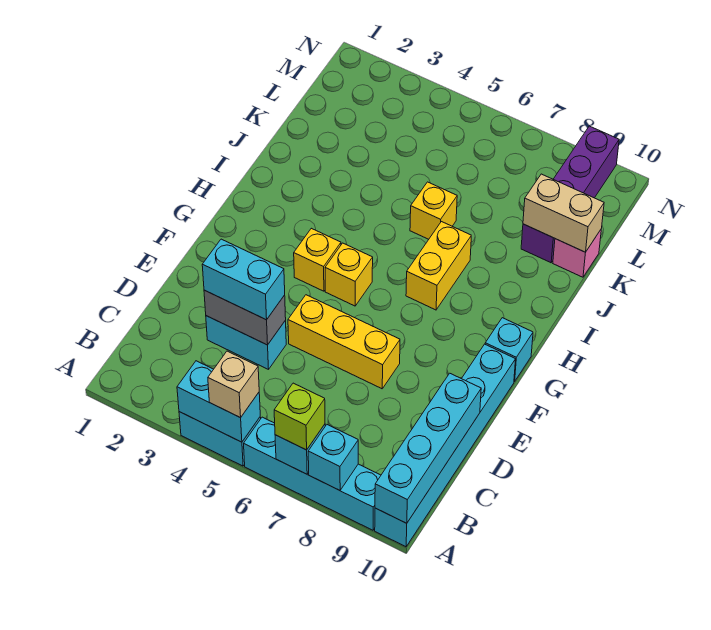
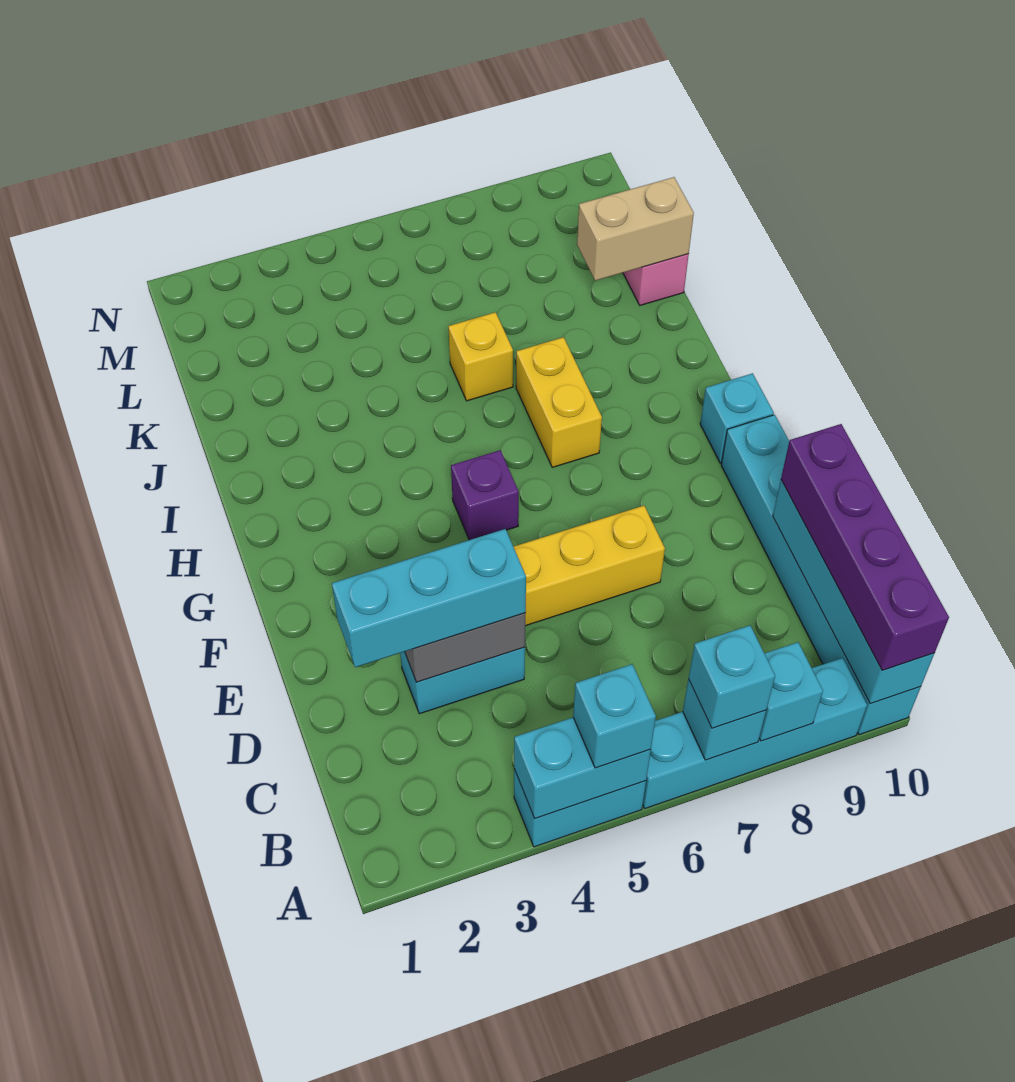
tan 1x1 brick [208,351,259,418] -> cyan 1x1 brick [573,664,656,768]
lime 1x1 brick [274,383,325,450] -> cyan 1x1 brick [689,625,775,728]
cyan 1x2 brick [202,239,285,320] -> cyan 1x3 brick [332,529,526,667]
yellow 1x1 brick [294,228,341,291] -> none
yellow 1x1 brick [325,243,373,306] -> purple 1x1 brick [451,450,519,540]
purple 1x4 brick [521,126,619,263] -> purple 1x4 brick moved to [781,424,949,670]

